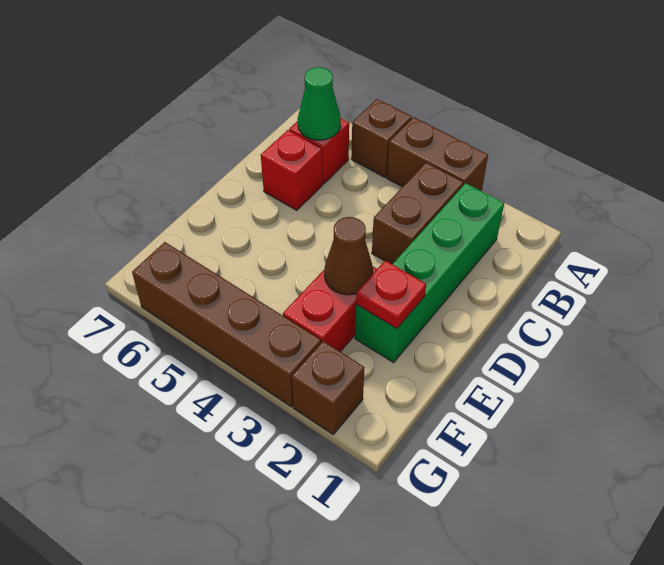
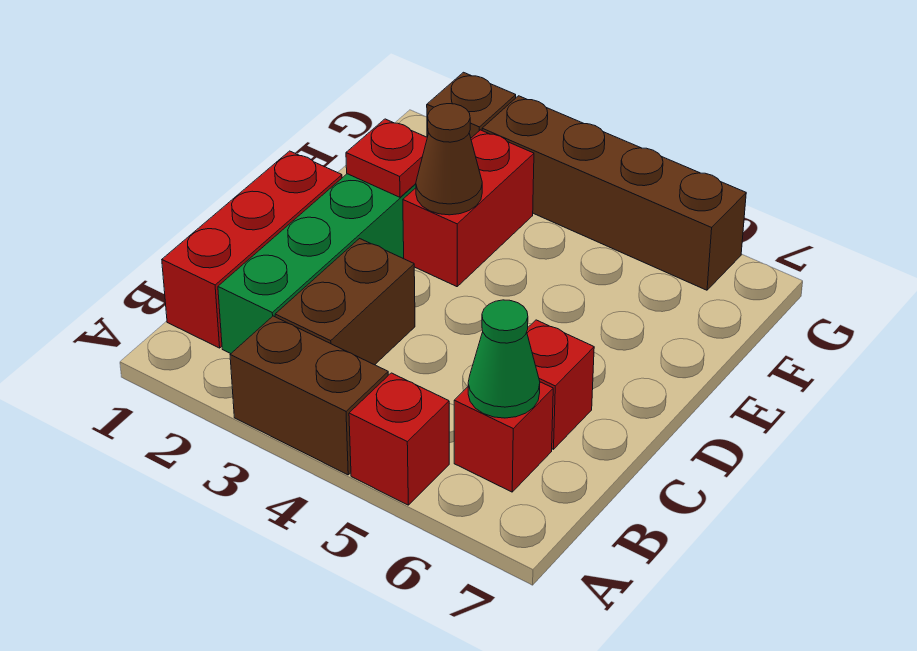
brown 1x1 brick [351,99,412,177] -> red 1x1 brick [349,373,449,505]
none -> red 1x3 brick [162,151,342,348]

